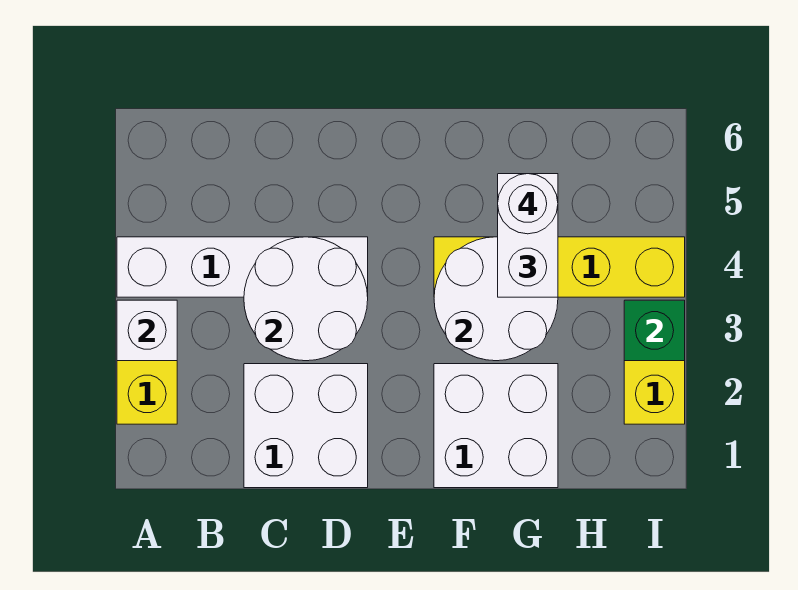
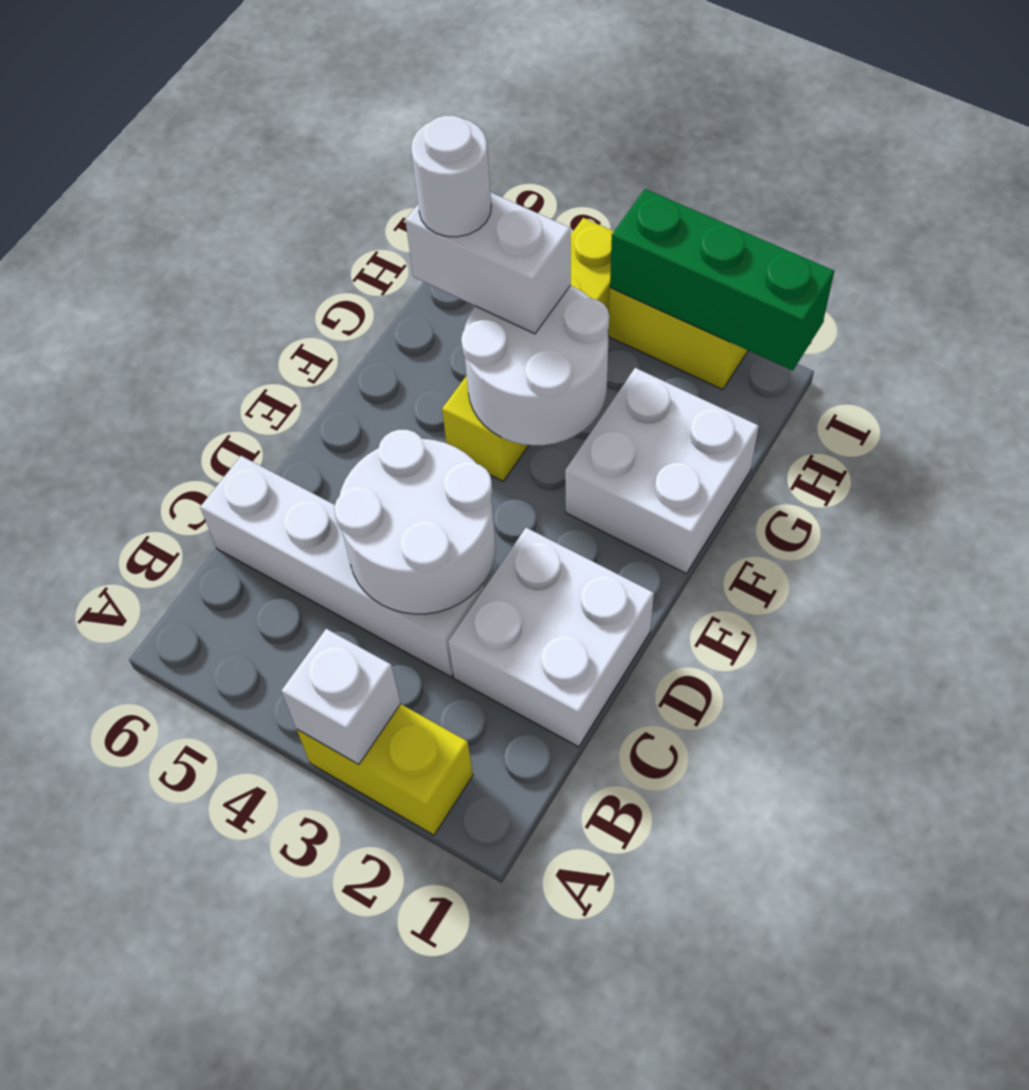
white 1x4 brick [117,237,368,297] -> white 1x4 brick turned to [200,456,484,677]
green 1x1 brick [624,300,685,361] -> green 1x3 brick [610,189,834,371]

